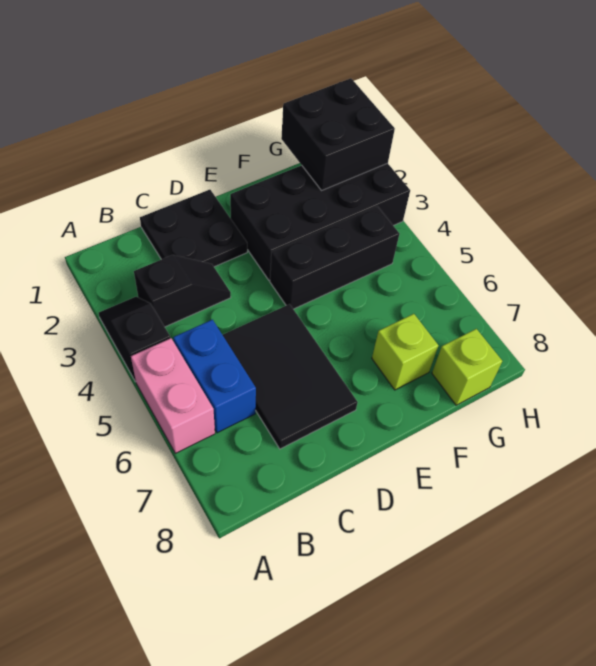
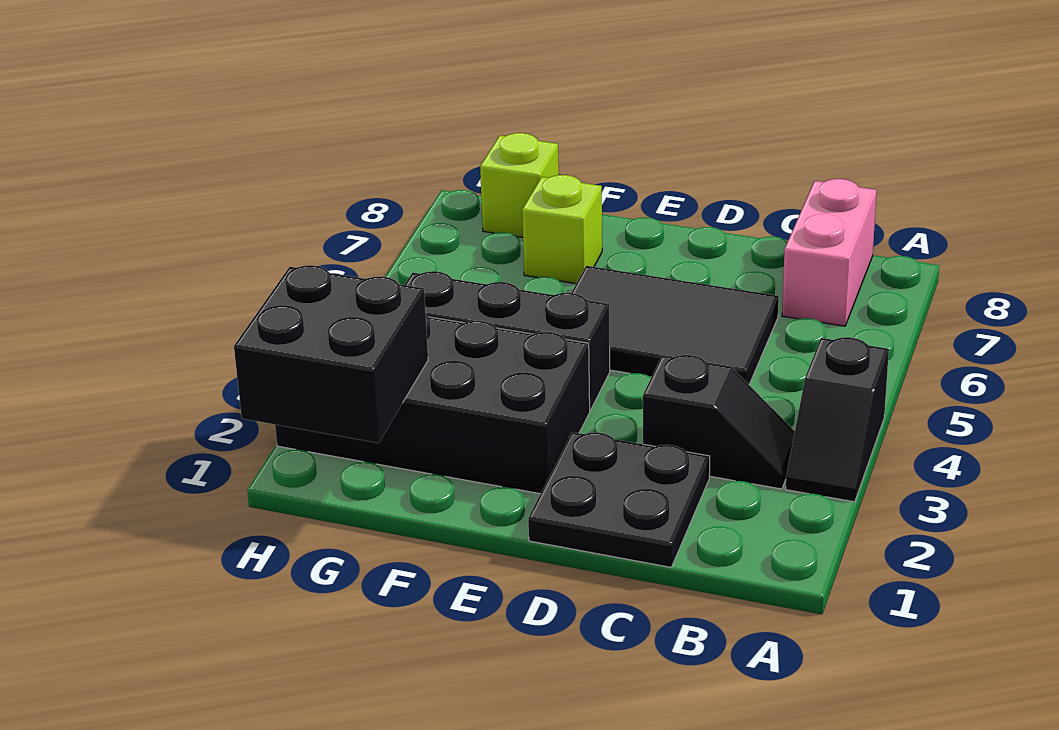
pink 1x2 brick [131,338,215,453] -> pink 1x2 brick moved to [782,179,877,326]
black 1x2 slope [134,255,231,327] -> black 1x2 slope turned to [643,355,795,489]
blue 1x2 brick [173,320,256,433] -> none
black 2x3 tile [223,304,358,449] -> black 2x3 tile turned to [572,266,779,384]

